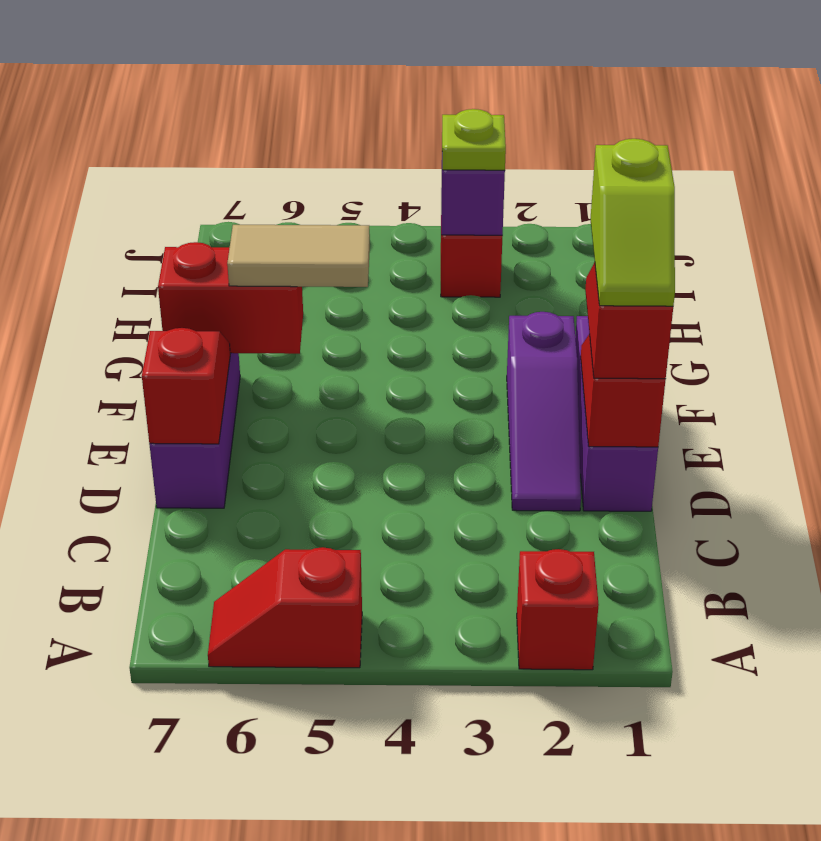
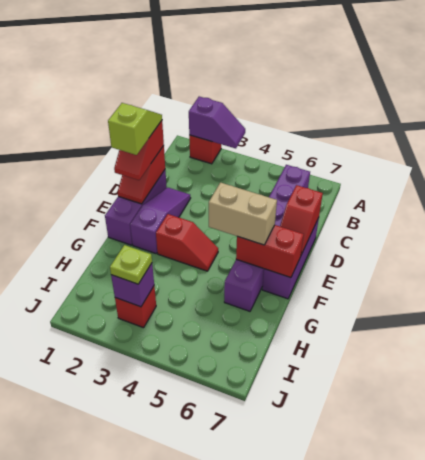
none -> purple 1x2 slope [189,97,245,148]
red 1x2 slope [208,547,362,668] -> red 1x2 slope moved to [156,214,218,271]
none -> purple 1x6 brick [224,165,310,311]
tan 1x2 tile [227,225,370,287] -> tan 1x2 brick [209,183,277,245]

